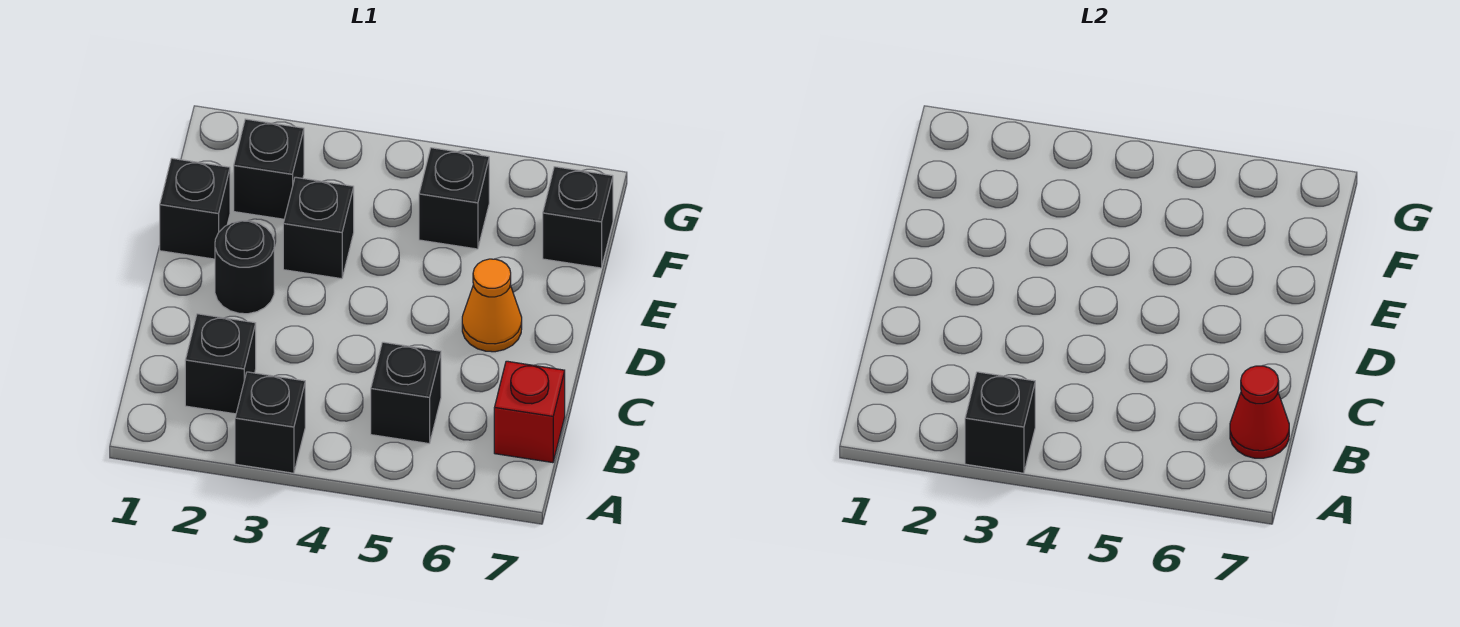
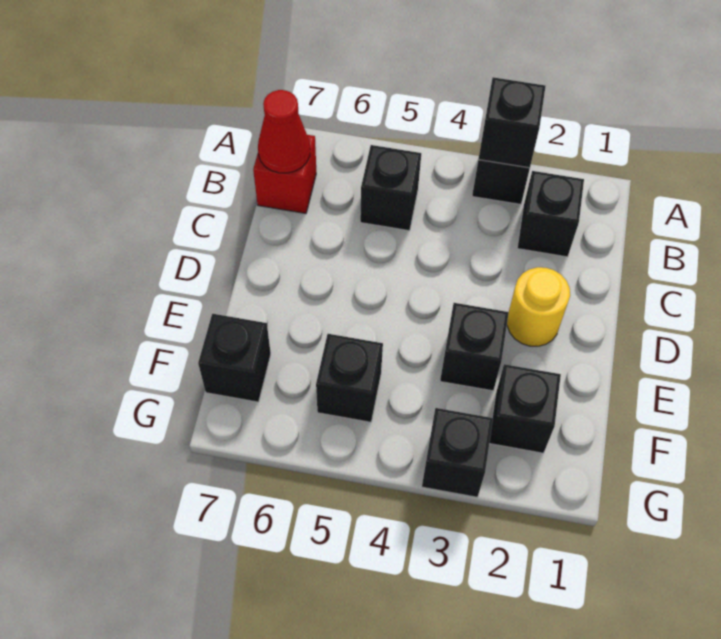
black 1x1 round brick [215,221,274,314] -> yellow 1x1 round brick [507,267,570,346]
orange 1x1 cone [462,259,522,352] -> none
black 1x1 brick [160,158,230,259] -> black 1x1 brick moved to [422,408,493,497]

